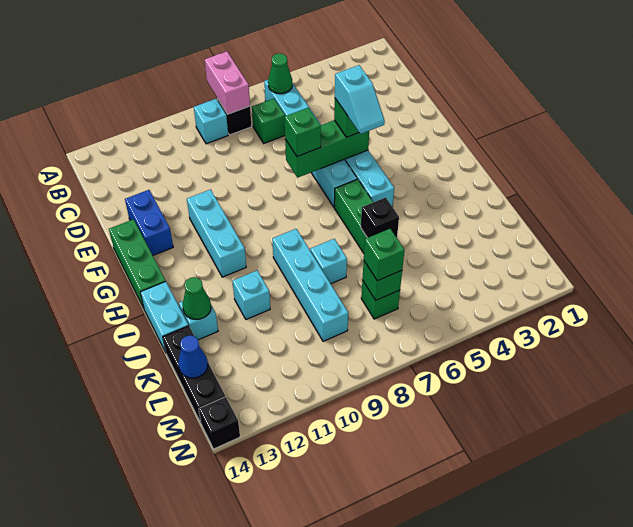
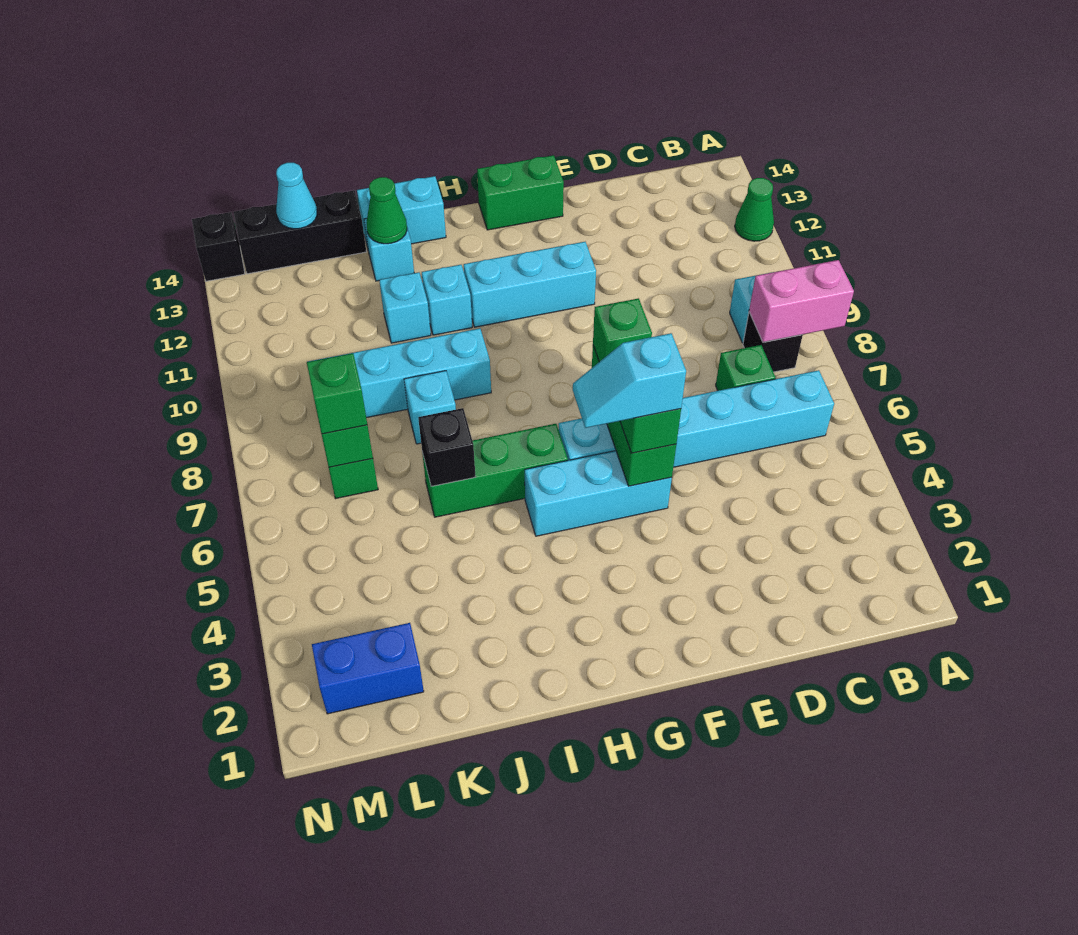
green 1x1 cone [268,53,292,94] -> green 1x1 cone moved to [735,178,774,241]
blue 1x2 brick [125,190,173,255] -> blue 1x2 brick moved to [312,623,424,714]
green 1x3 brick [109,219,166,308] -> green 1x2 brick [477,155,564,230]
none -> cyan 1x1 brick [422,265,472,335]
blue 1x1 cone [178,335,208,378] -> cyan 1x1 cone [276,163,317,229]

